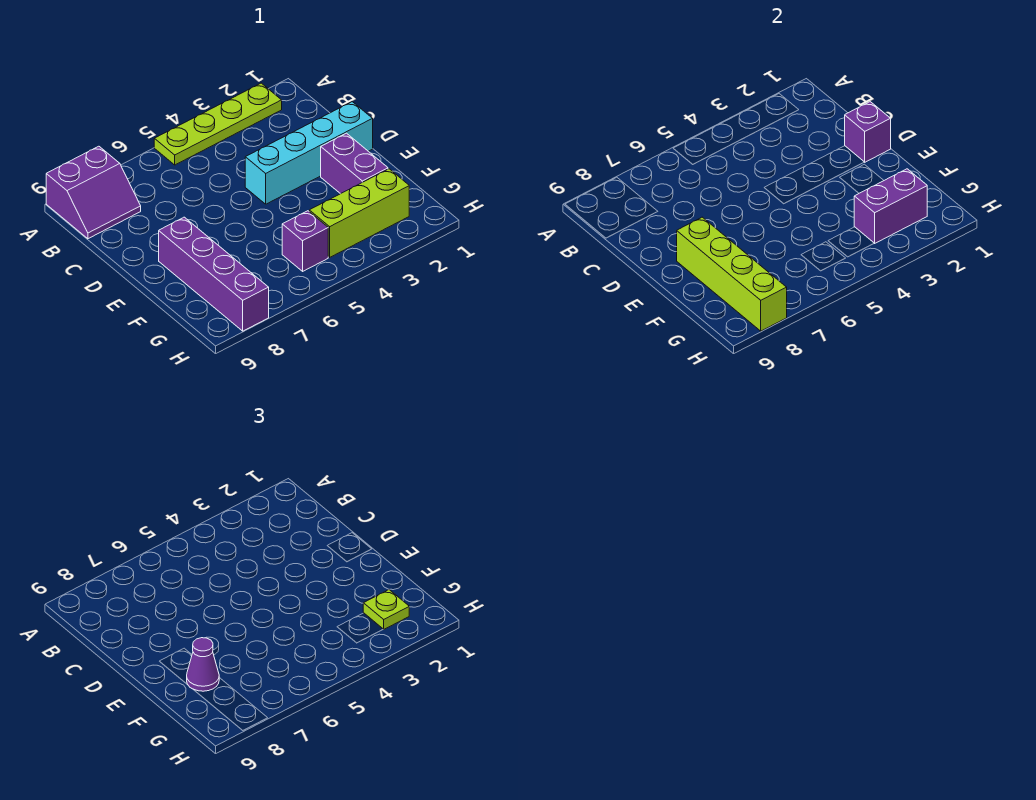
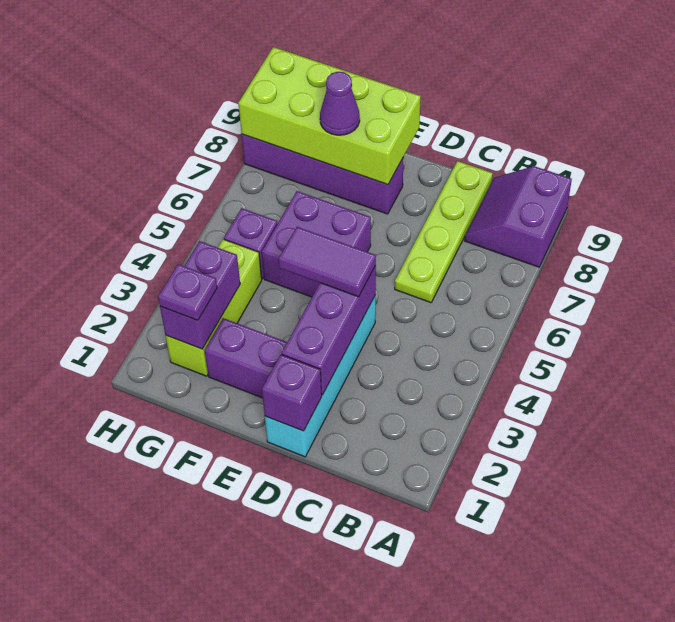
lime 1x4 plate [154,83,282,165] -> lime 1x4 plate moved to [395,161,493,303]
none -> purple 1x3 brick [282,266,376,395]
none -> purple 1x2 tile [279,227,376,297]
none -> purple 2x2 brick [262,191,371,297]
lime 1x4 brick [677,217,787,331] -> lime 2x4 brick [238,47,421,185]
lime 1x1 plate [363,590,409,629] -> purple 1x1 plate [158,264,217,320]

